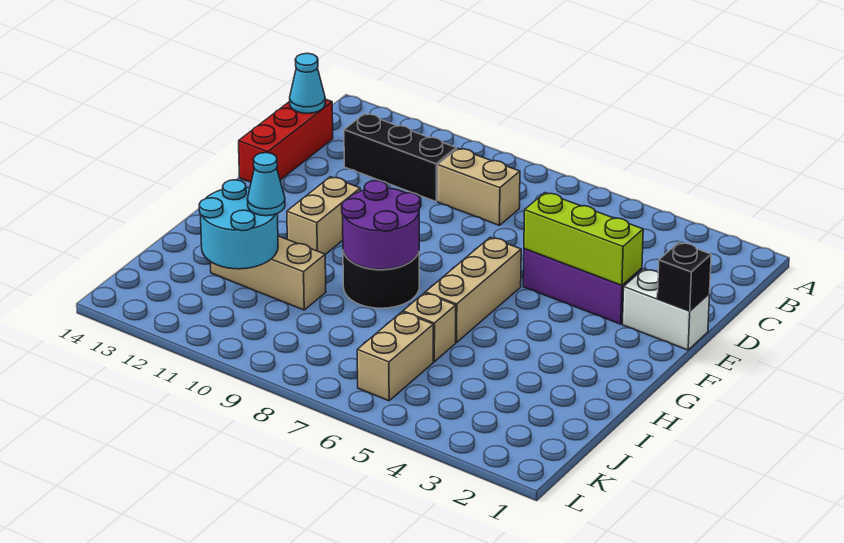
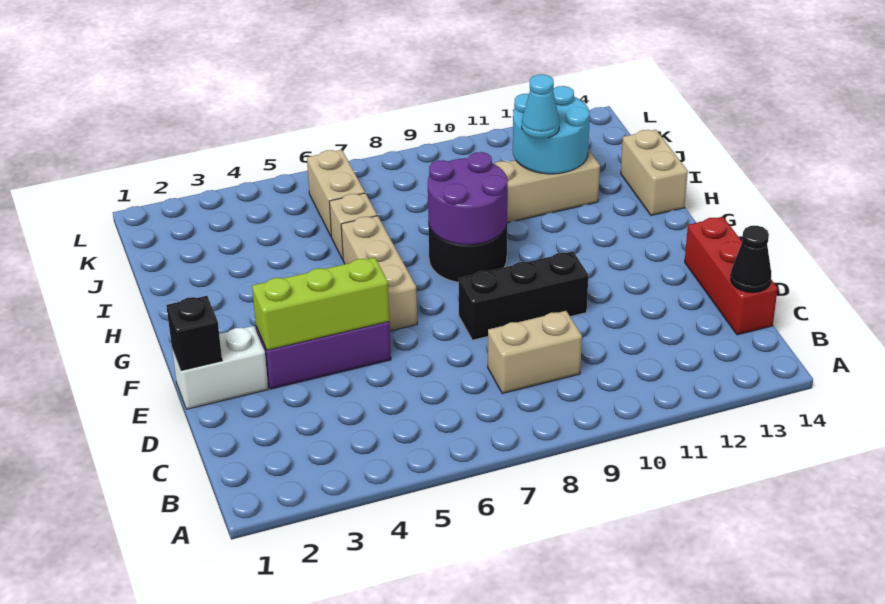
black 1x3 brick [344,114,456,201] -> black 1x3 brick moved to [459,252,588,340]
cyan 1x1 cone [290,53,325,113] -> black 1x1 cone [731,226,771,293]
tan 1x2 brick [287,177,360,254] -> tan 1x2 brick moved to [621,130,688,215]

